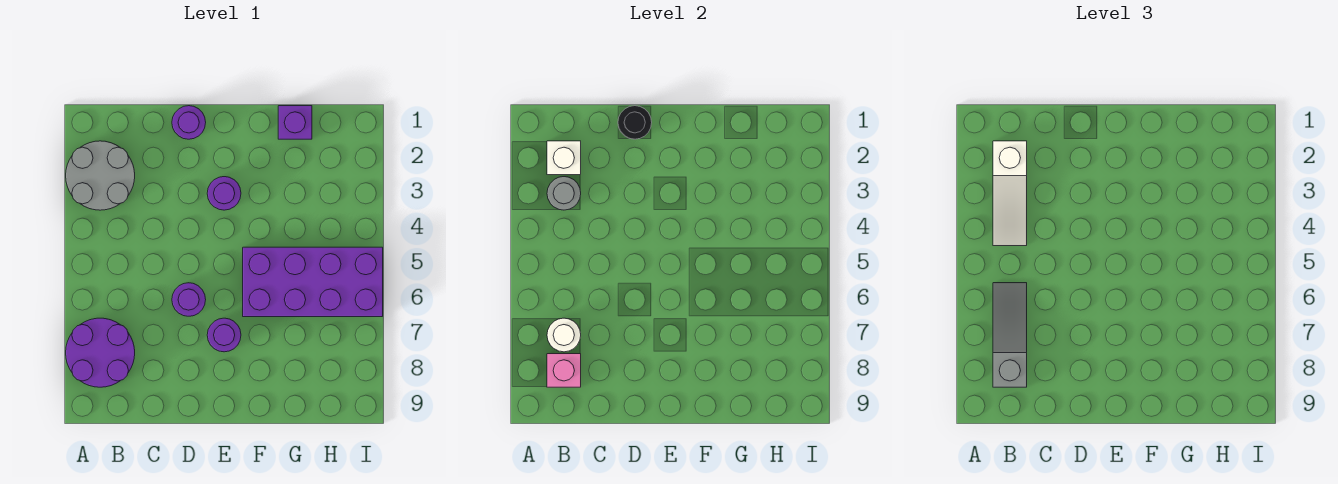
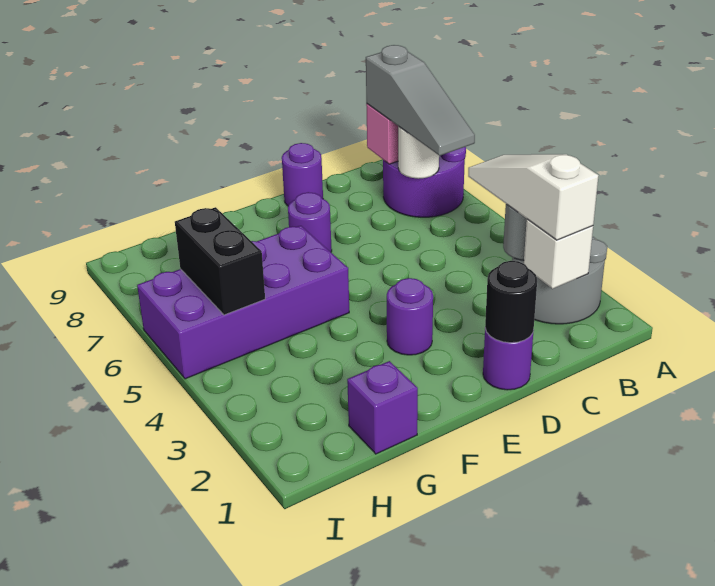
purple 1x1 round brick [172,283,206,316] -> purple 1x1 round brick moved to [282,143,323,206]
none -> black 1x2 brick [175,207,265,315]

